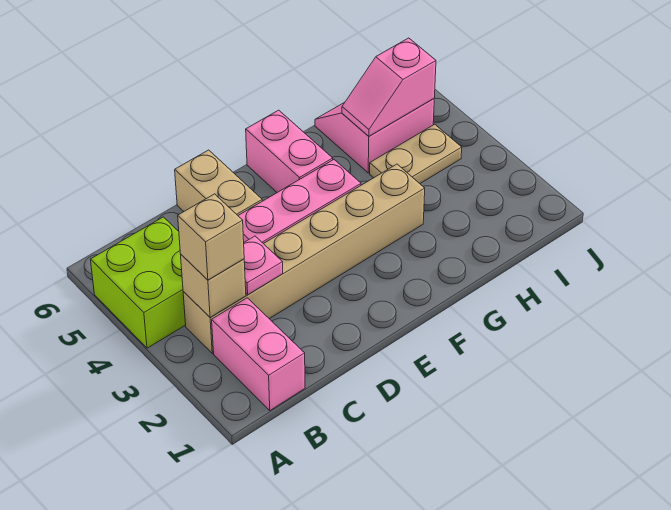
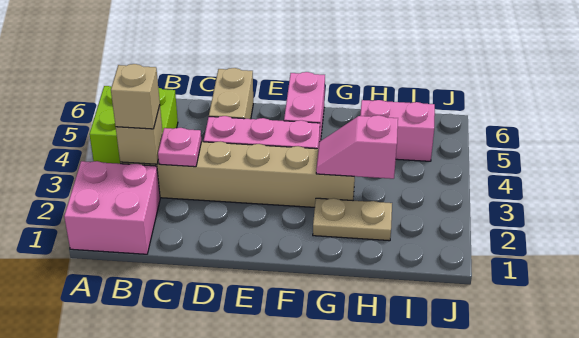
pink 1x2 brick [212,298,305,410] -> pink 2x2 brick [64,161,160,254]
tan 1x2 plate [370,124,462,183] -> tan 1x2 plate moved to [313,198,392,241]
pink 1x2 slope [342,38,436,136] -> pink 1x2 slope moved to [316,115,398,179]

